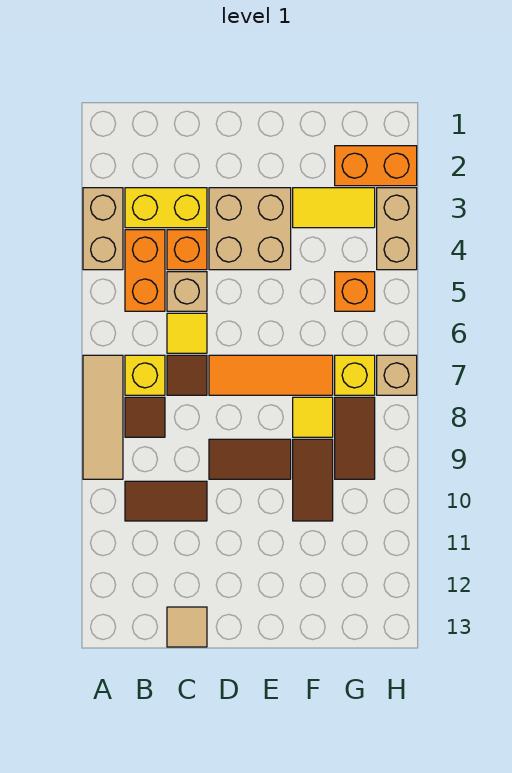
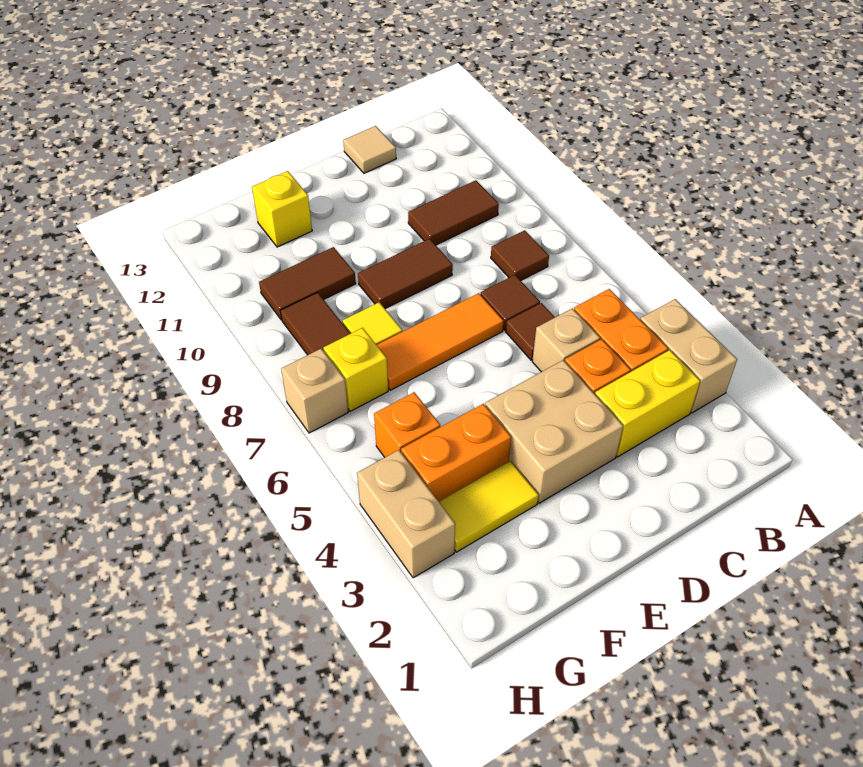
tan 1x3 tile [83,355,123,479] -> none
yellow 1x1 brick [125,355,165,395] -> yellow 1x1 brick moved to [252,171,312,247]
yellow 1x1 tile [167,313,207,353] -> brown 1x1 tile [506,303,555,360]
brown 1x2 tile [293,439,333,521] -> brown 1x2 tile turned to [259,247,356,320]
orange 1x2 brick [335,146,417,186] -> orange 1x2 brick moved to [401,404,511,501]

